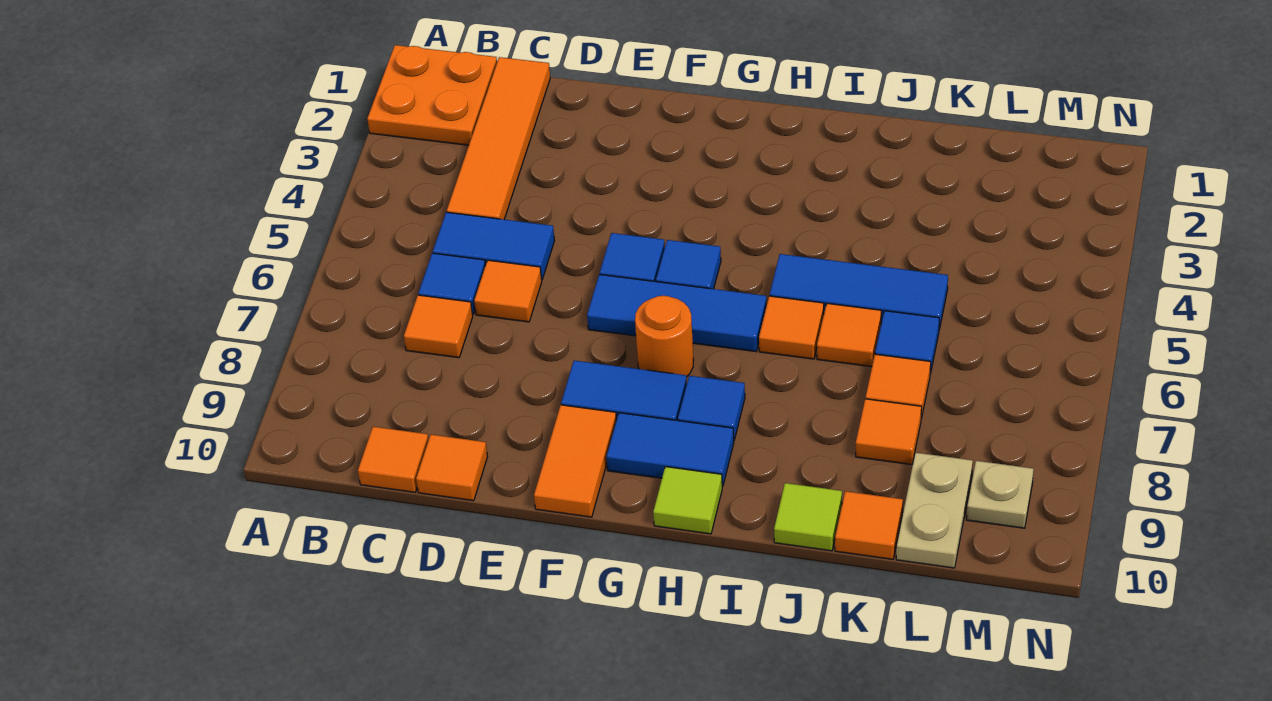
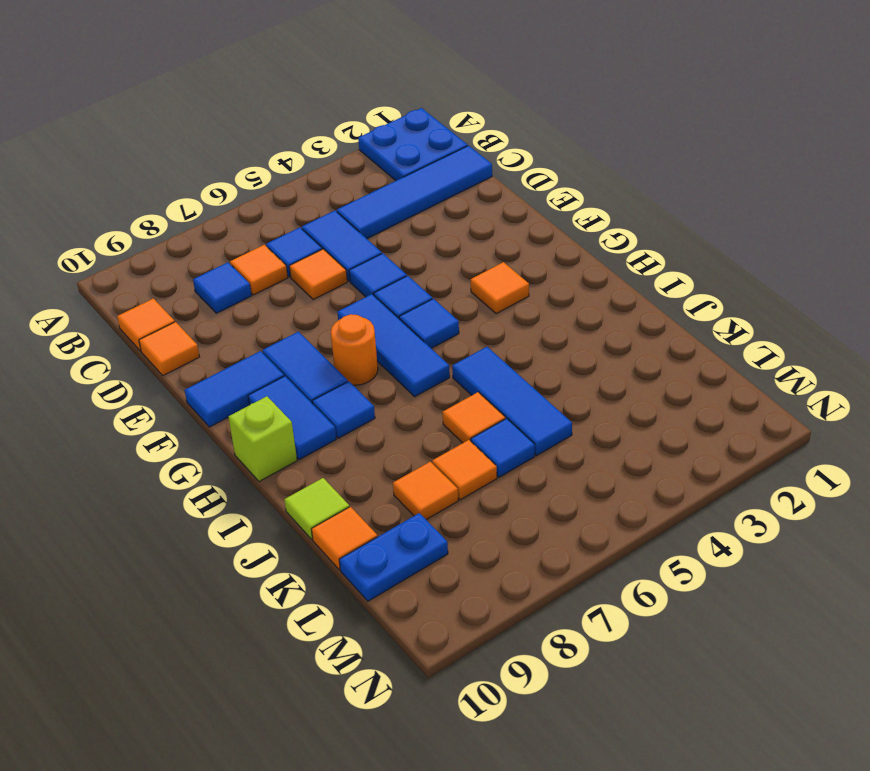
orange 2x2 plate [367,45,497,145] -> blue 2x2 plate [358,108,468,181]
orange 1x4 tile [447,57,550,219] -> blue 1x4 tile [337,146,492,239]
none -> blue 1x1 tile [193,262,252,313]
none -> blue 1x1 tile [349,253,407,297]
orange 1x2 tile [534,405,616,517] -> blue 1x2 tile [185,351,284,427]
lime 1x1 tile [653,467,722,534] -> lime 1x1 brick [228,396,297,481]
orange 1x1 tile [759,296,824,359] -> orange 1x1 tile moved to [471,262,529,314]
tan 1x2 plate [896,453,973,568] -> blue 1x2 plate [339,513,448,601]
tan 1x1 plate [967,461,1033,528] -> none

